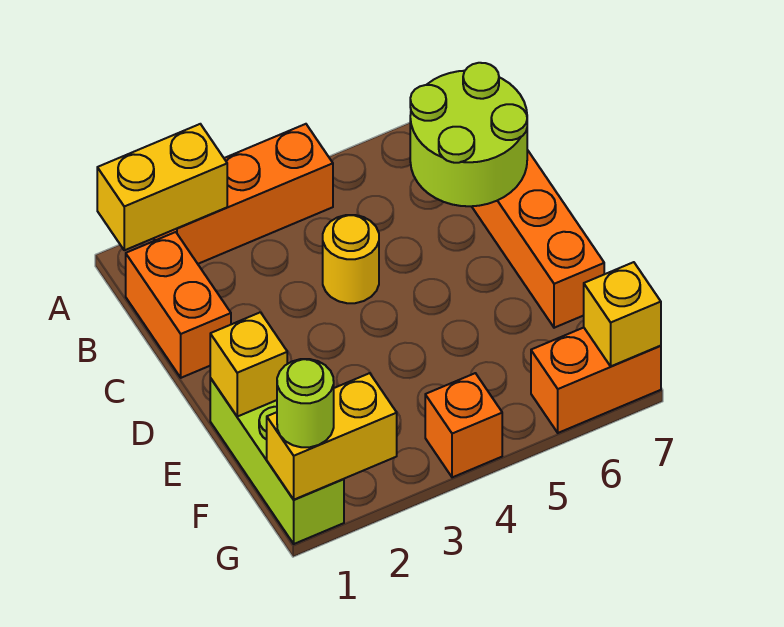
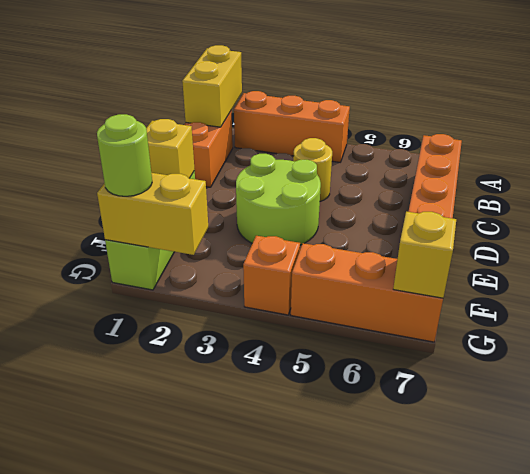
yellow 1x2 brick [97,124,227,250] -> yellow 1x2 brick turned to [182,45,242,127]
lime 2x2 round brick [410,63,527,206] -> lime 2x2 round brick moved to [236,154,321,245]
orange 1x2 brick [531,328,661,433] -> orange 1x3 brick [291,243,443,342]

